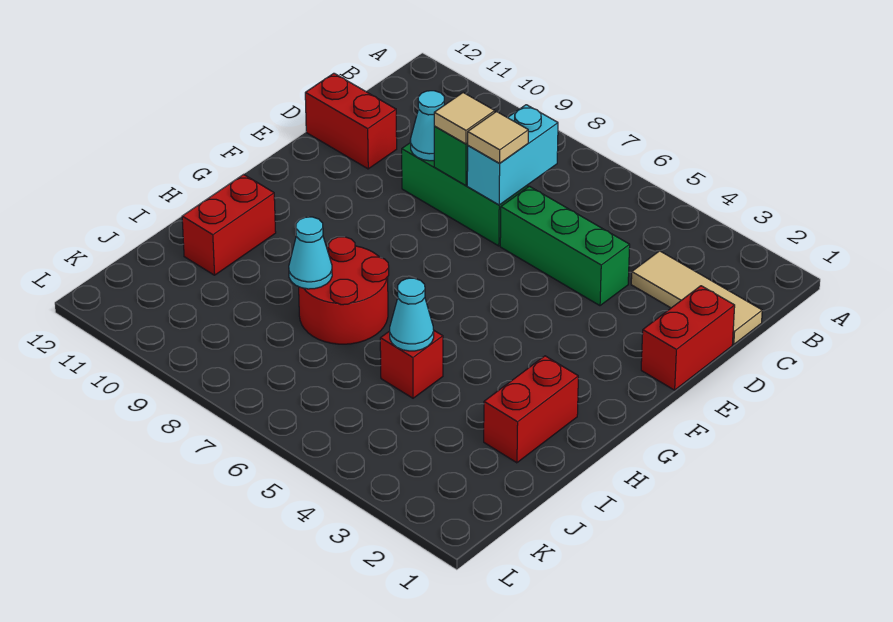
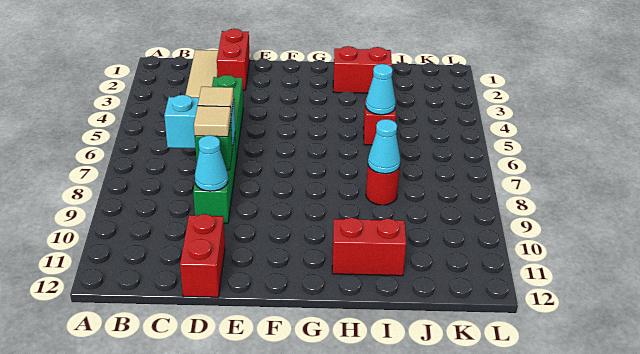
red 1x2 brick [641,286,735,390] -> red 1x2 brick turned to [217,29,250,90]
red 2x2 round brick [299,237,389,344] -> red 1x1 round brick [366,166,400,205]

